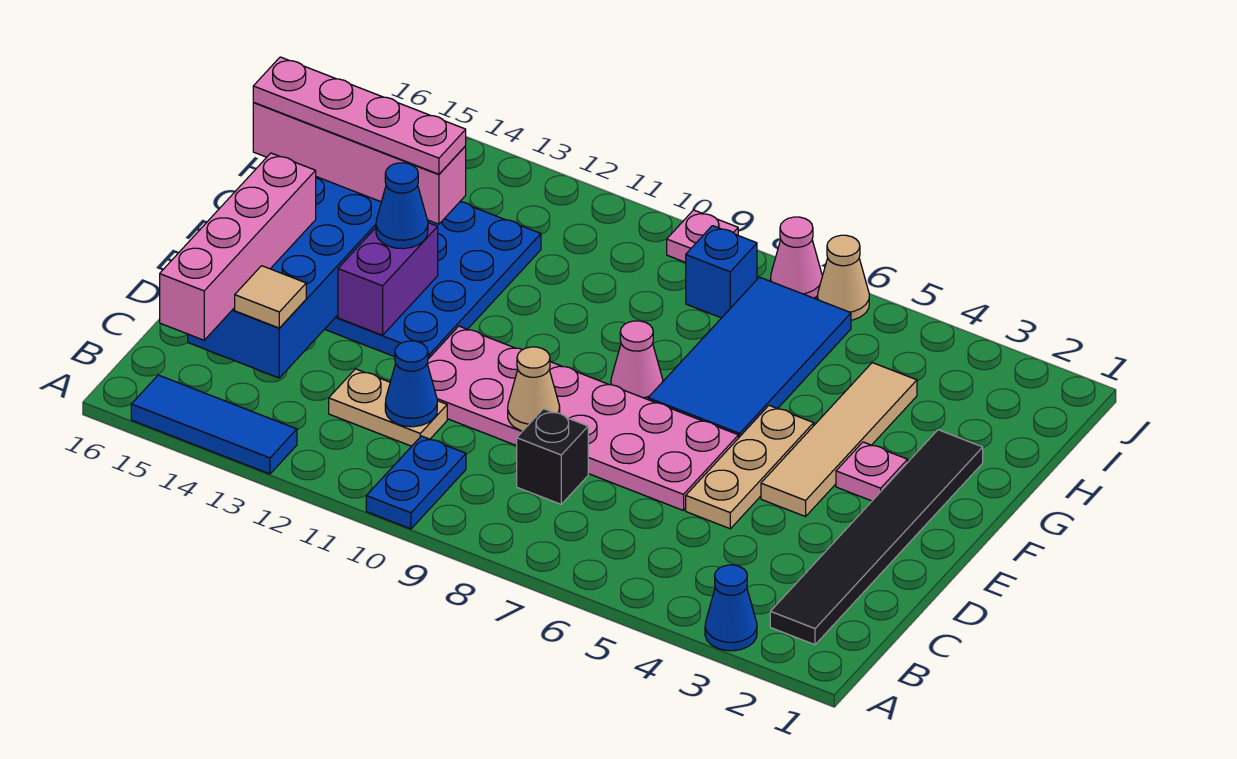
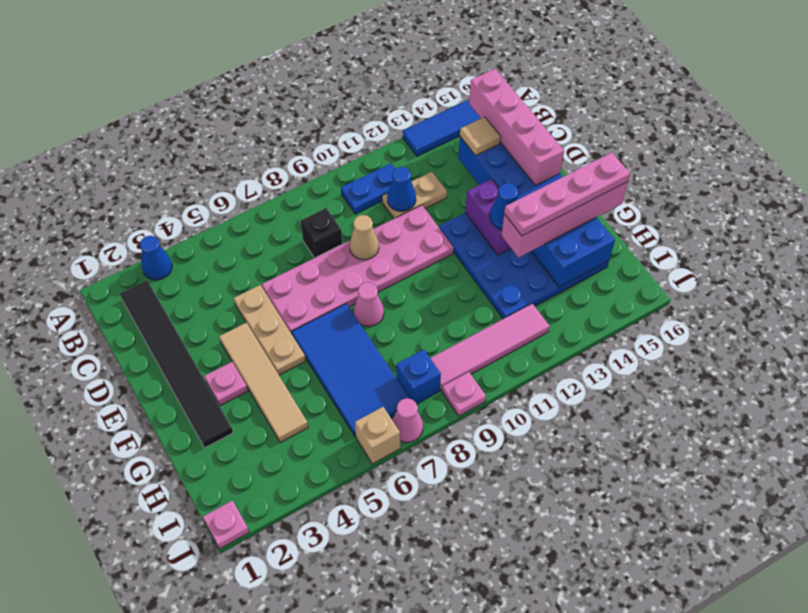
blue 1x2 plate [366,436,466,529] -> blue 1x2 plate turned to [341,164,395,214]
none -> pink 1x4 tile [430,304,550,390]
none -> pink 1x1 plate [203,501,249,549]
tan 1x1 cone [817,235,869,320] -> tan 1x1 brick [355,407,400,464]

